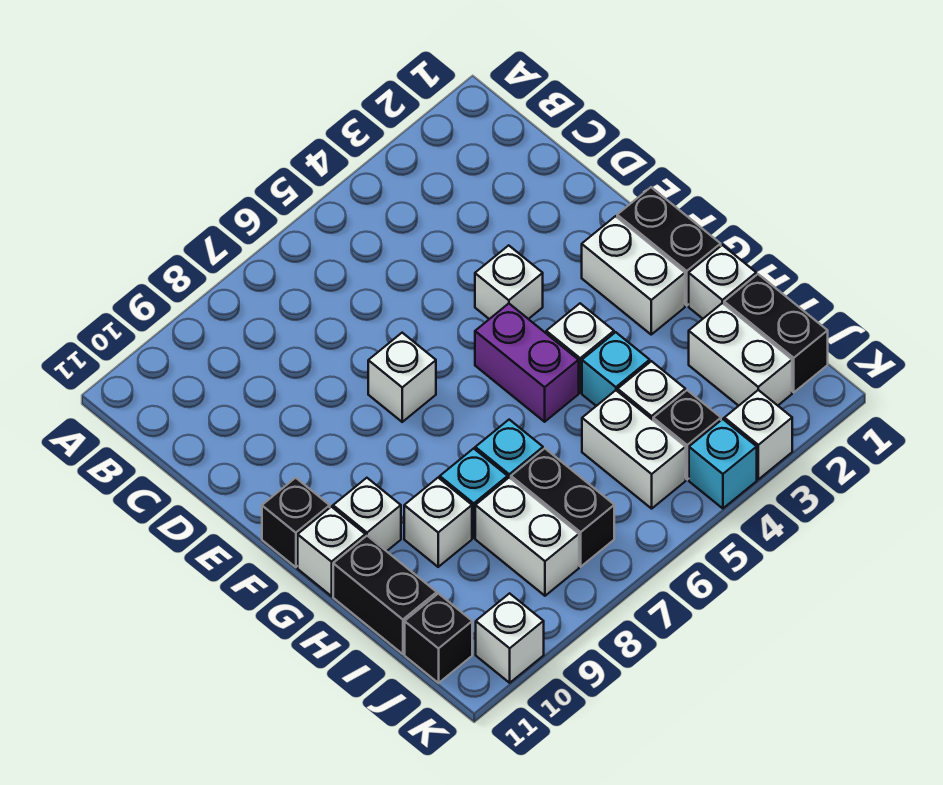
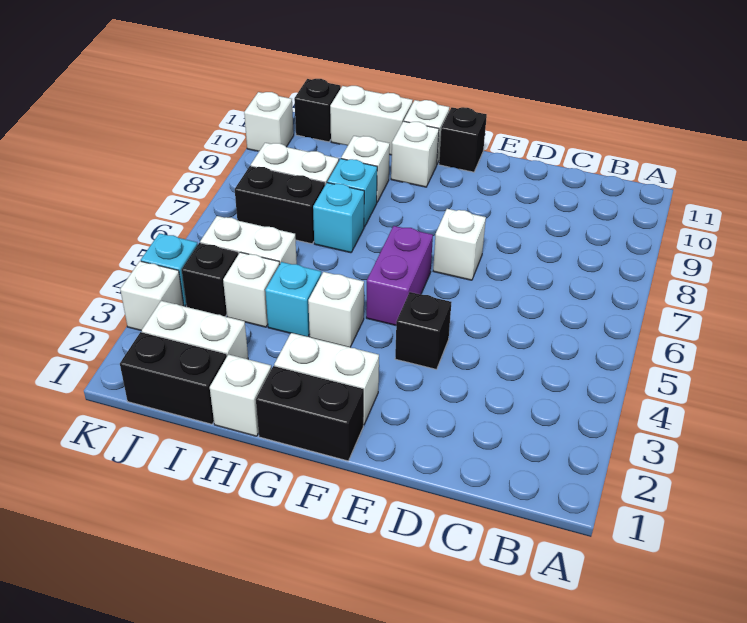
white 1x1 brick [475,245,543,319] -> black 1x1 brick [395,292,451,369]
purple 1x2 brick [475,304,579,422] -> purple 1x2 brick turned to [366,226,433,325]
black 1x2 brick [333,536,437,654] -> white 1x2 brick [330,86,413,155]

